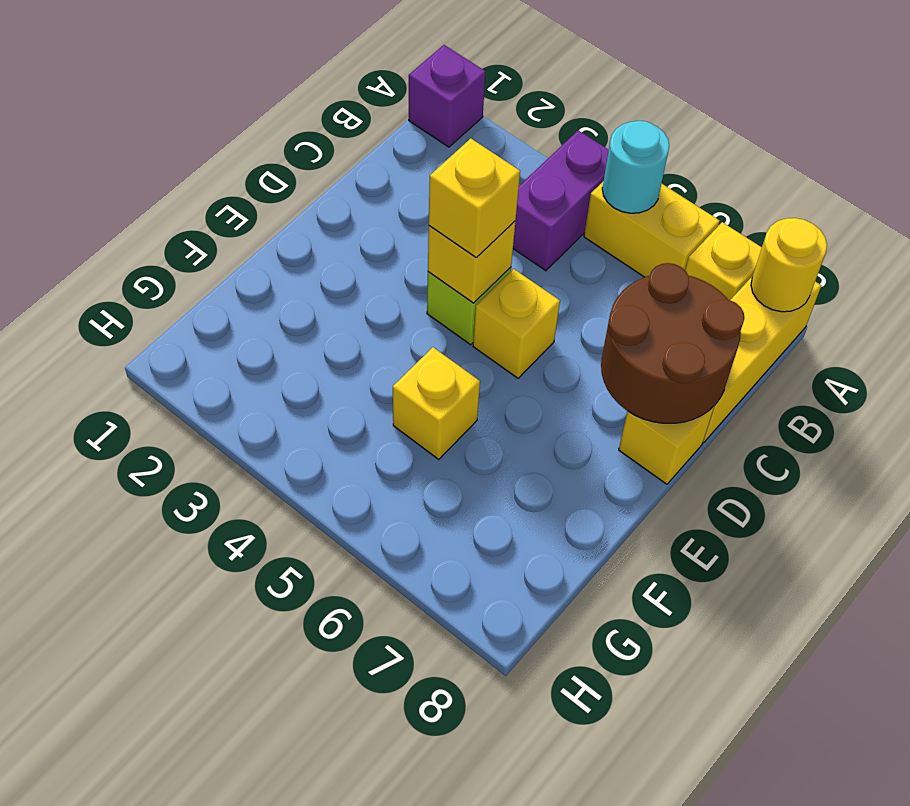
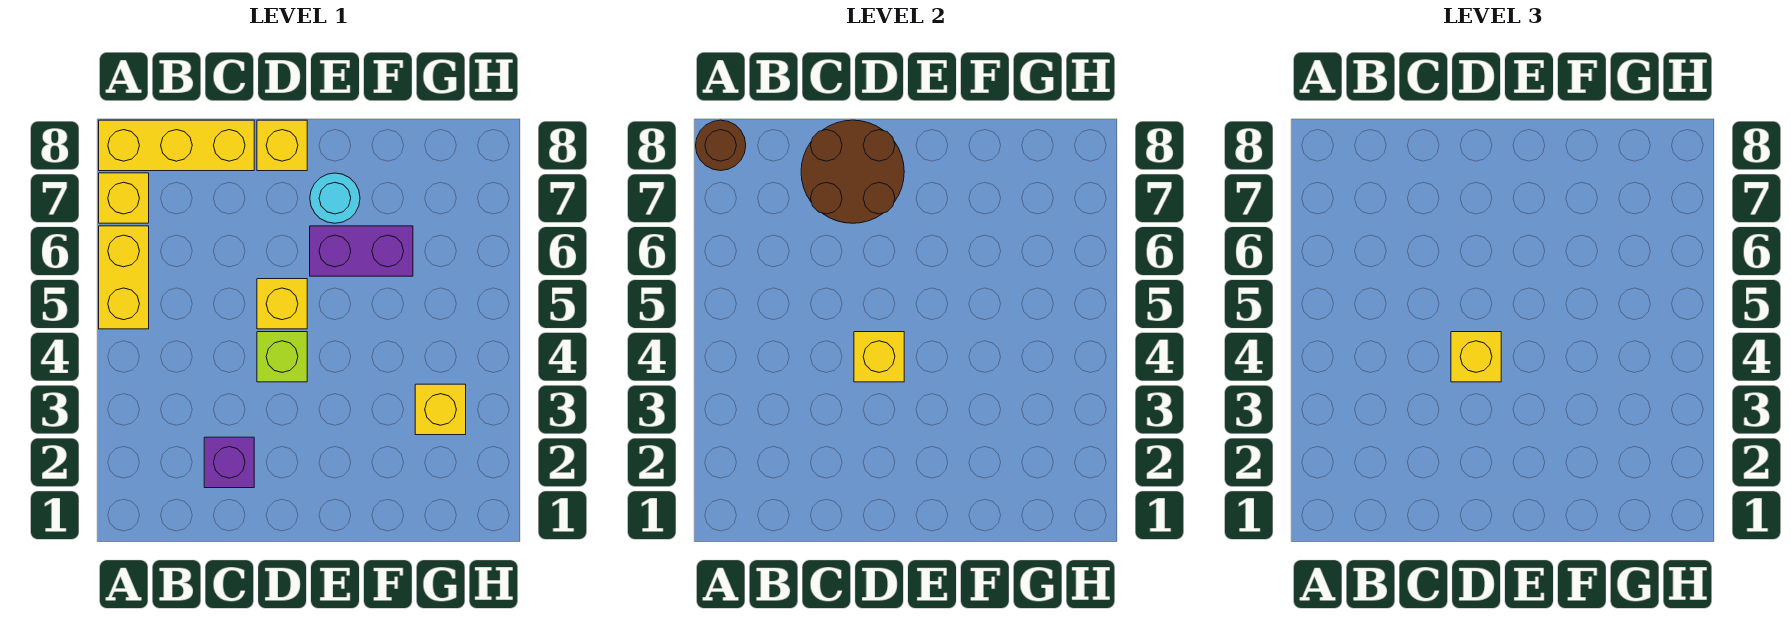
purple 1x1 brick [409,45,486,147] -> purple 1x1 brick moved to [204,437,254,488]
purple 1x2 brick [513,130,609,271] -> purple 1x2 brick moved to [310,226,413,276]
cyan 1x1 round brick [602,121,669,213] -> cyan 1x1 round brick moved to [310,173,360,223]
yellow 1x1 round brick [751,218,827,312] -> brown 1x1 round brick [696,120,746,171]
yellow 1x1 brick [393,347,480,459] -> yellow 1x1 brick moved to [415,384,466,435]

